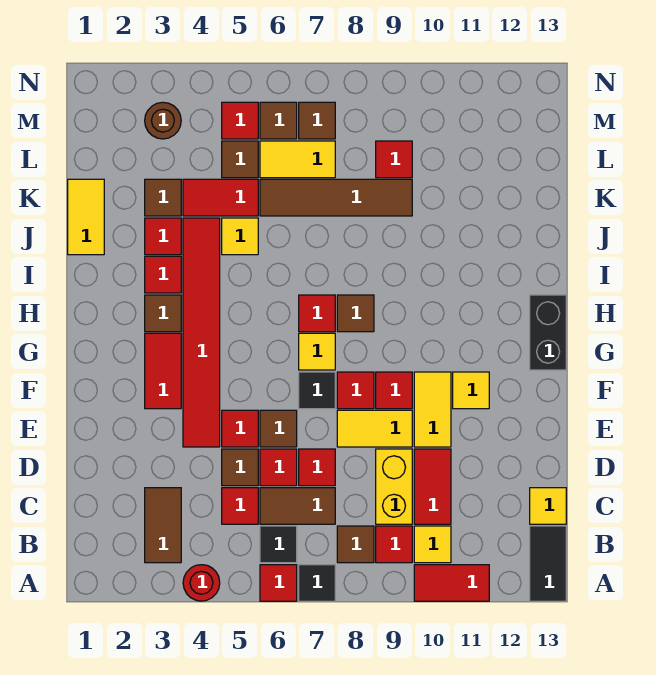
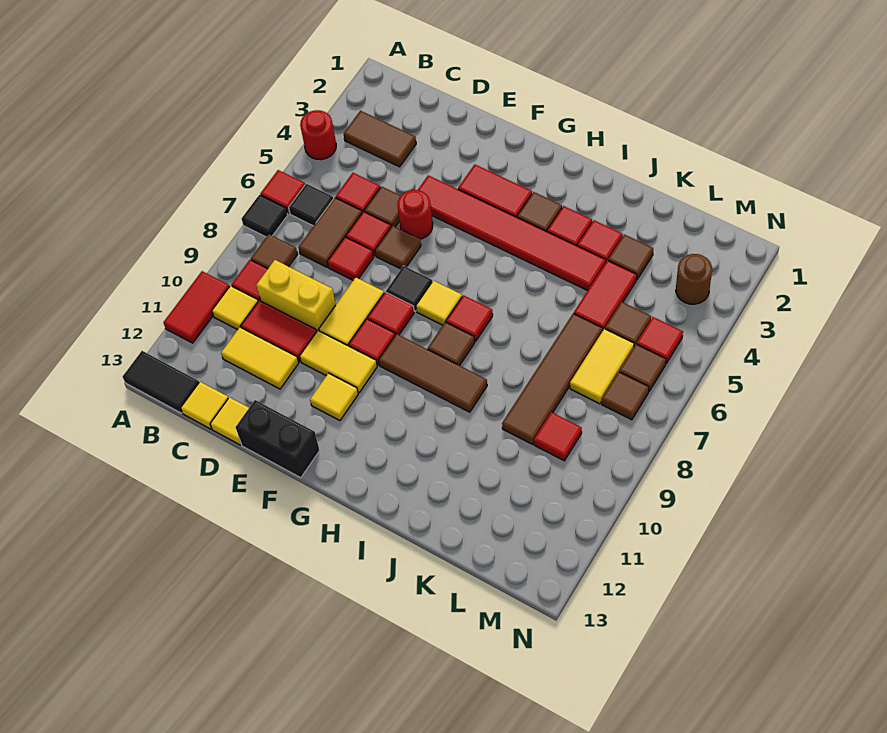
red 1x1 tile [222,410,258,447] -> red 1x1 round brick [397,190,433,239]
none -> brown 1x3 tile [379,334,487,412]
black 1x2 brick [530,295,566,370] -> black 1x2 brick moved to [236,400,320,478]
yellow 1x2 tile [68,179,104,255] -> yellow 1x2 tile moved to [221,327,299,389]
yellow 1x1 tile [222,218,258,255] -> yellow 1x1 tile moved to [210,397,249,445]

